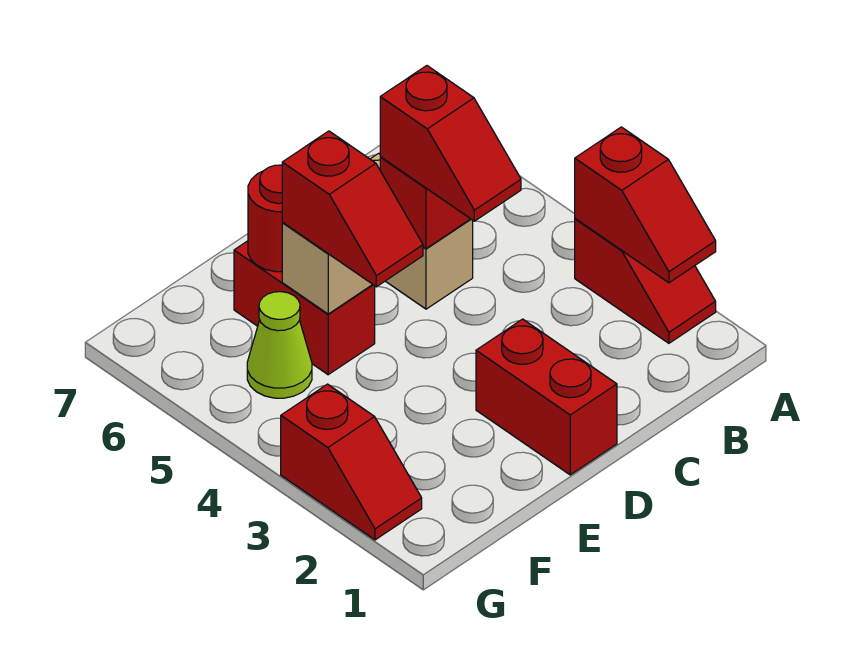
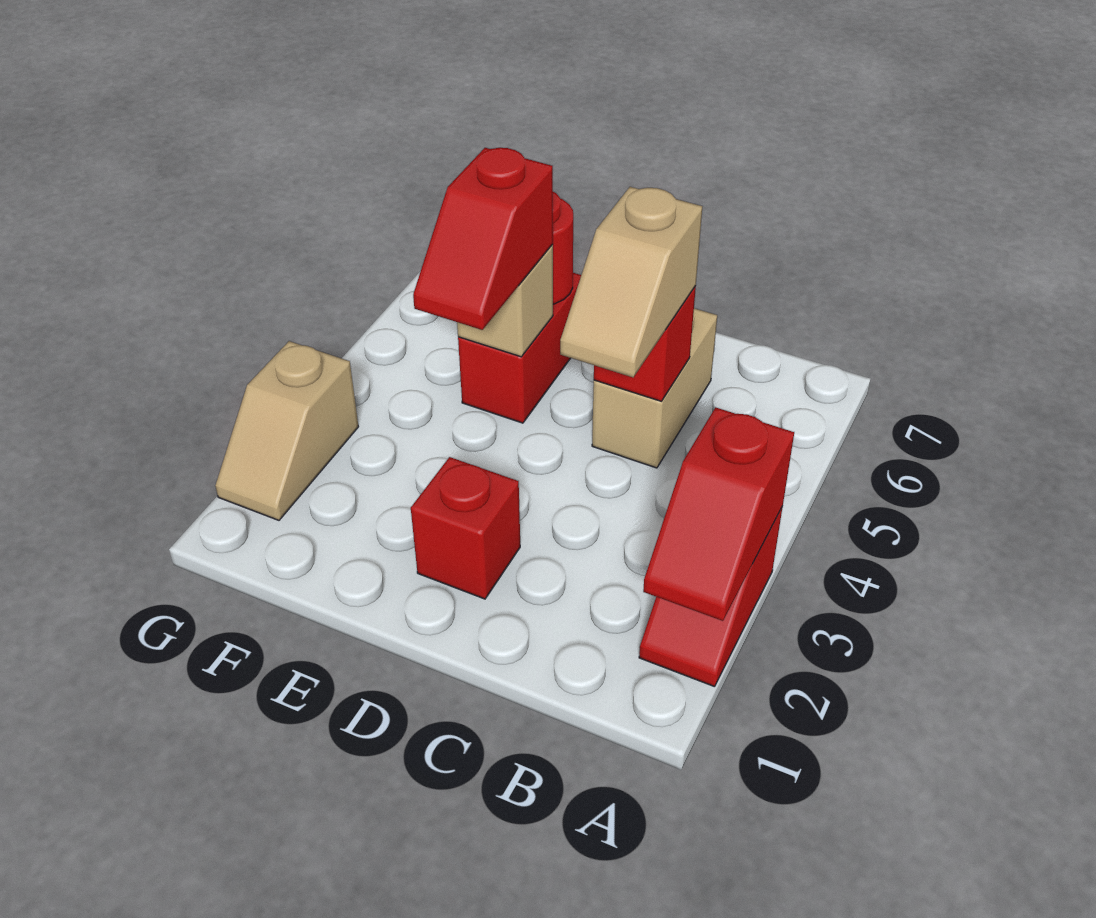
red 1x2 slope [380,66,521,221] -> tan 1x2 slope [560,187,702,377]
red 1x2 brick [476,319,617,475] -> red 1x1 brick [411,457,520,599]
lime 1x1 cone [247,292,312,398] -> none
red 1x2 slope [281,384,422,540] -> tan 1x2 slope [215,341,359,520]

